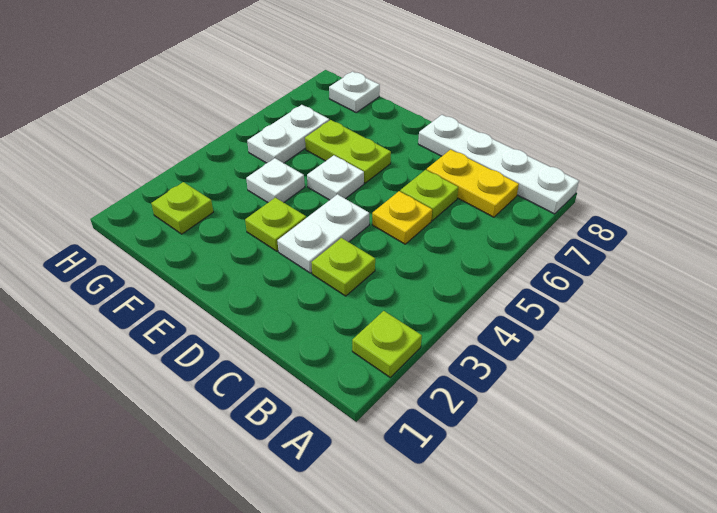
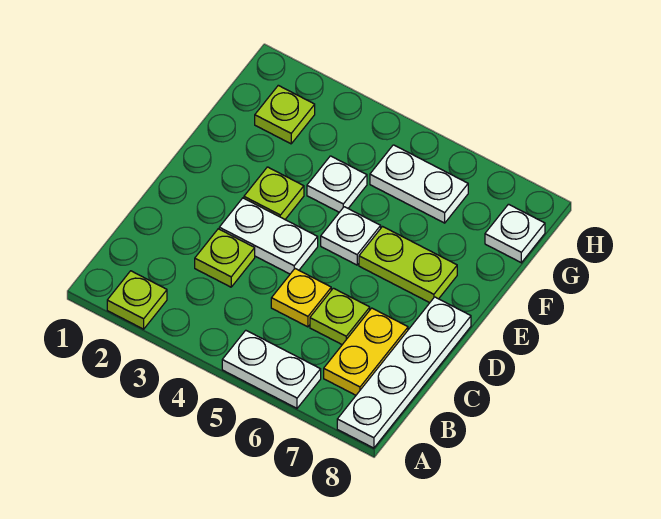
none -> white 1x2 plate [222,330,321,408]
lime 1x2 plate [305,120,391,183] -> lime 1x2 plate turned to [359,227,457,303]

